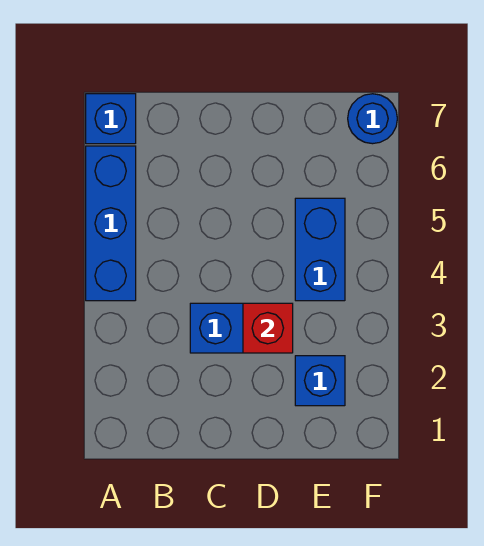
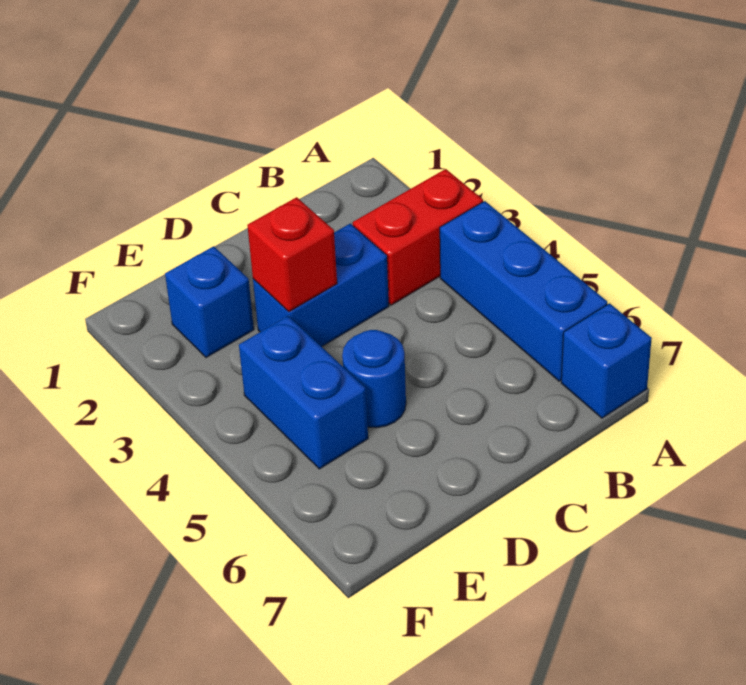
none -> red 1x2 brick [353,169,483,305]
blue 1x1 round brick [348,94,397,144] -> blue 1x1 round brick moved to [342,330,406,428]

